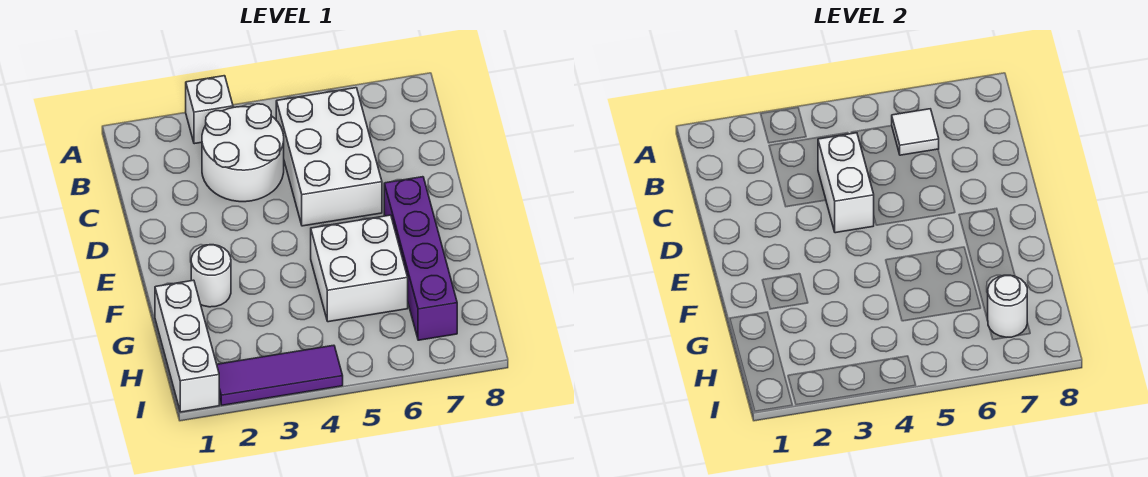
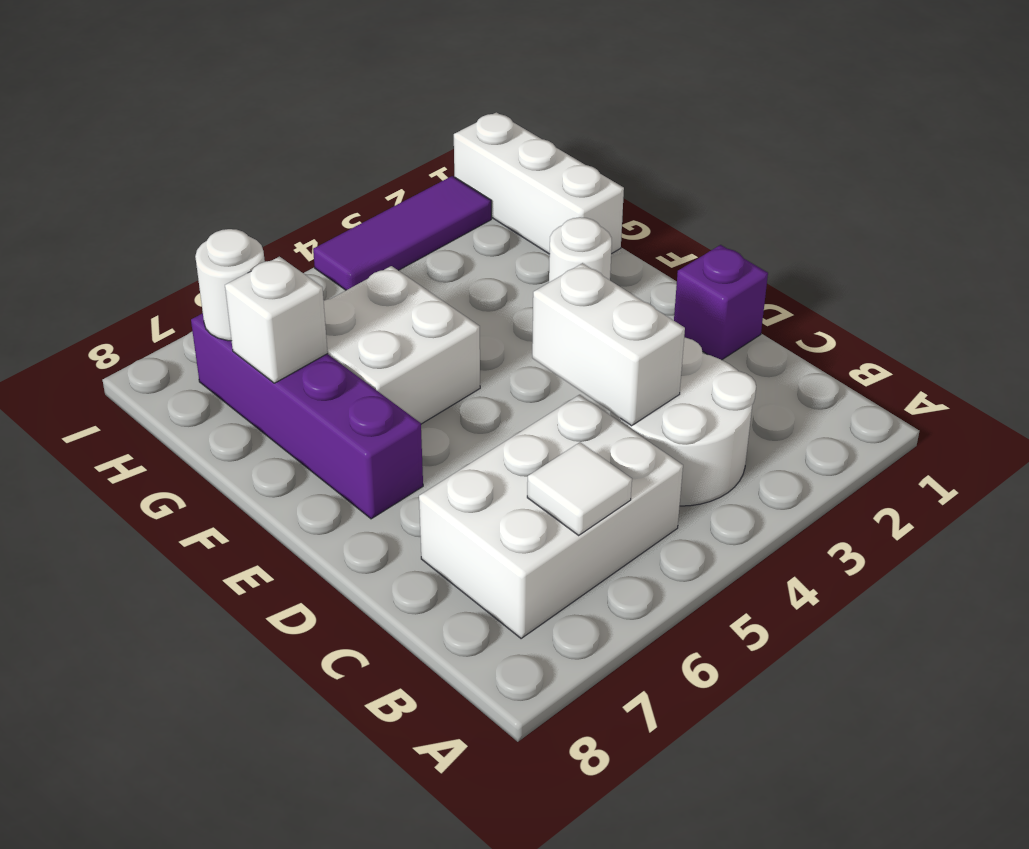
white 1x1 brick [186,76,233,144] -> white 1x1 brick moved to [225,257,328,383]
white 2x3 brick [276,88,382,226] -> white 2x3 brick turned to [419,395,683,639]
none -> purple 1x1 brick [674,245,768,360]

